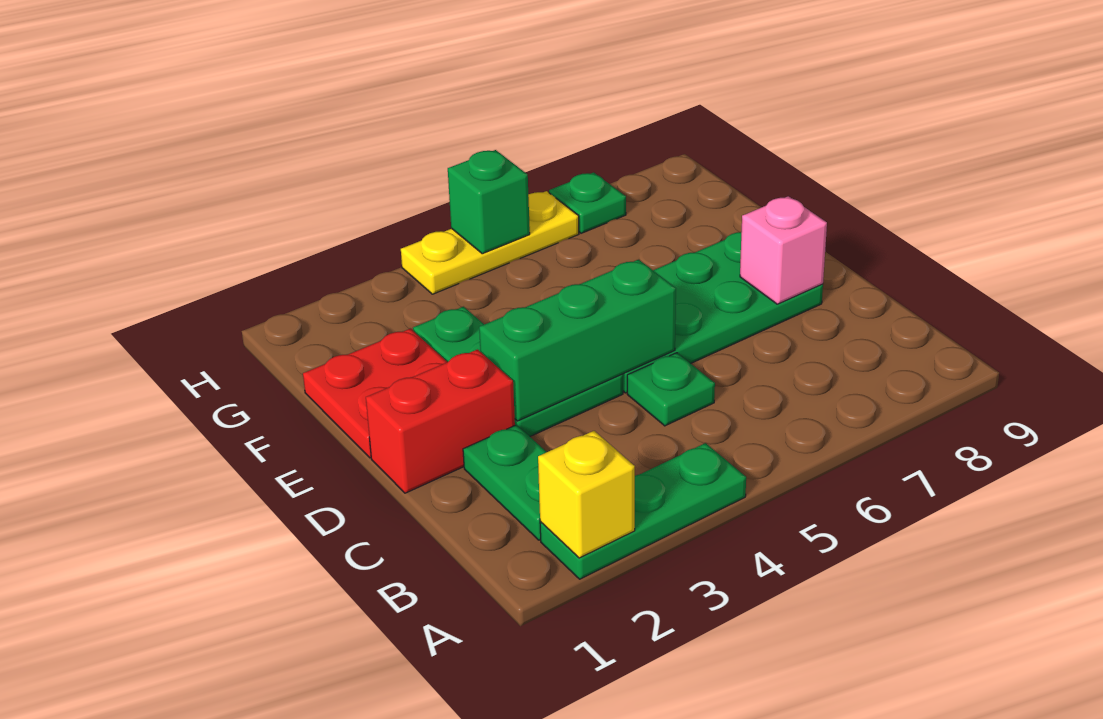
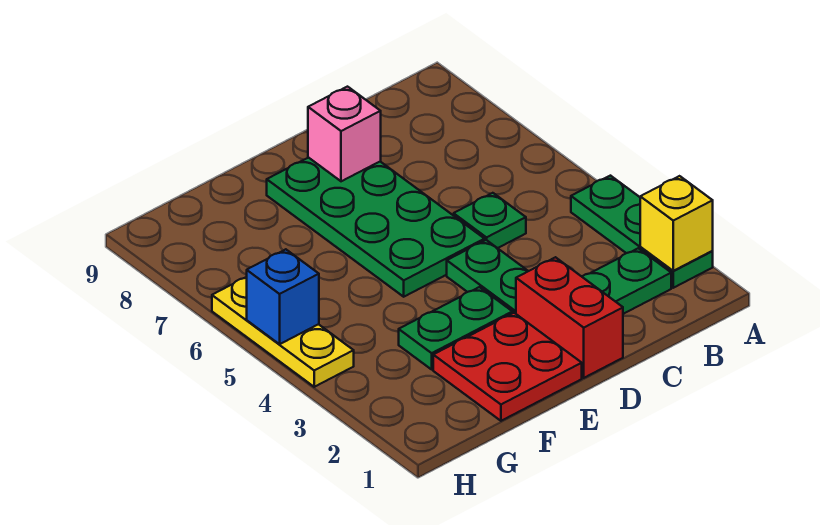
green 1x3 brick [479,260,676,421] -> none
green 1x1 brick [448,150,530,254] -> blue 1x1 brick [247,249,319,344]
green 1x1 plate [549,172,626,233] -> none

